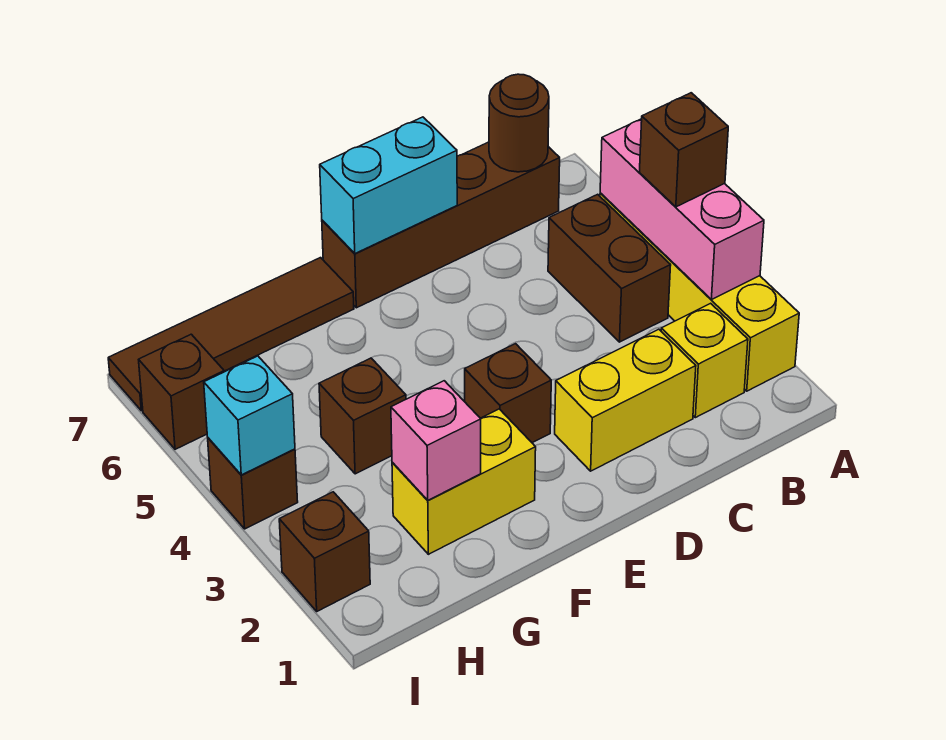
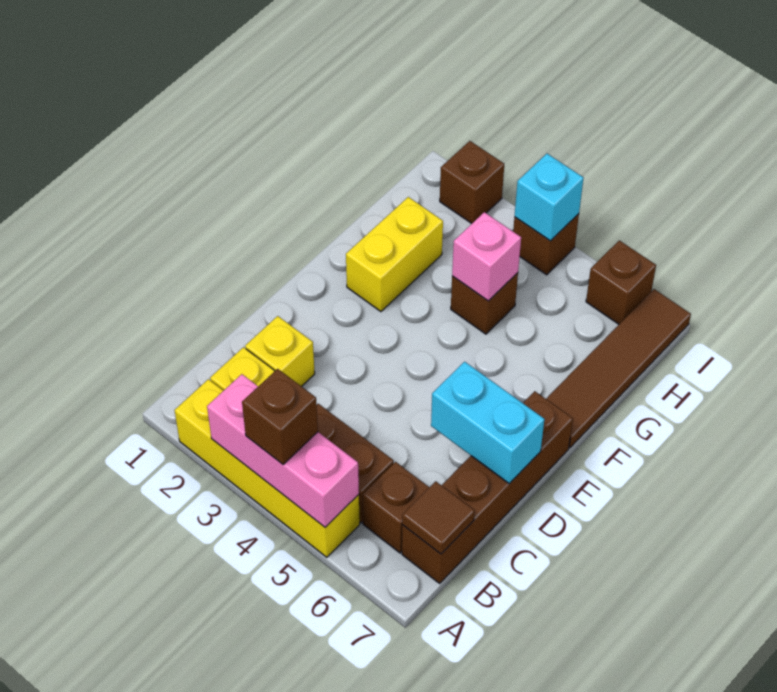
brown 1x1 round brick [489,74,549,172] -> brown 1x1 tile [402,481,474,554]
yellow 1x2 brick [555,329,696,471] -> yellow 1x1 brick [245,316,315,386]
cyan 1x2 brick [320,117,457,254] -> cyan 1x2 brick turned to [431,362,544,484]
brown 1x1 brick [465,344,551,443] -> brown 1x1 brick moved to [363,462,429,553]
pink 1x1 brick [391,381,481,500] -> pink 1x1 brick moved to [452,212,521,301]

